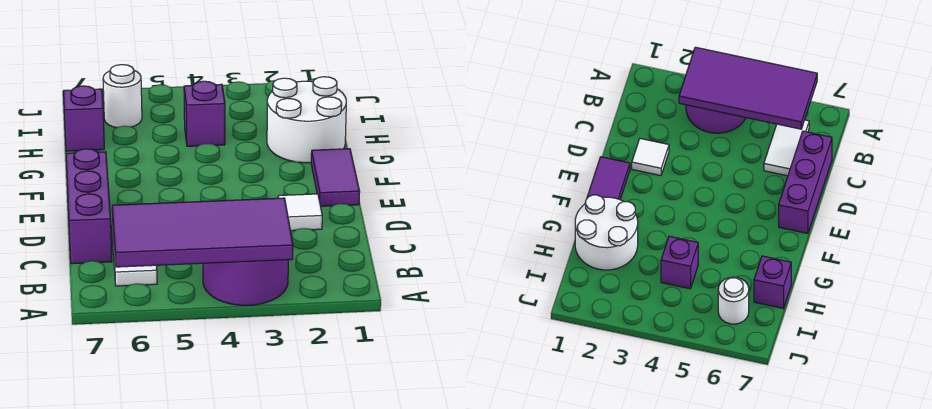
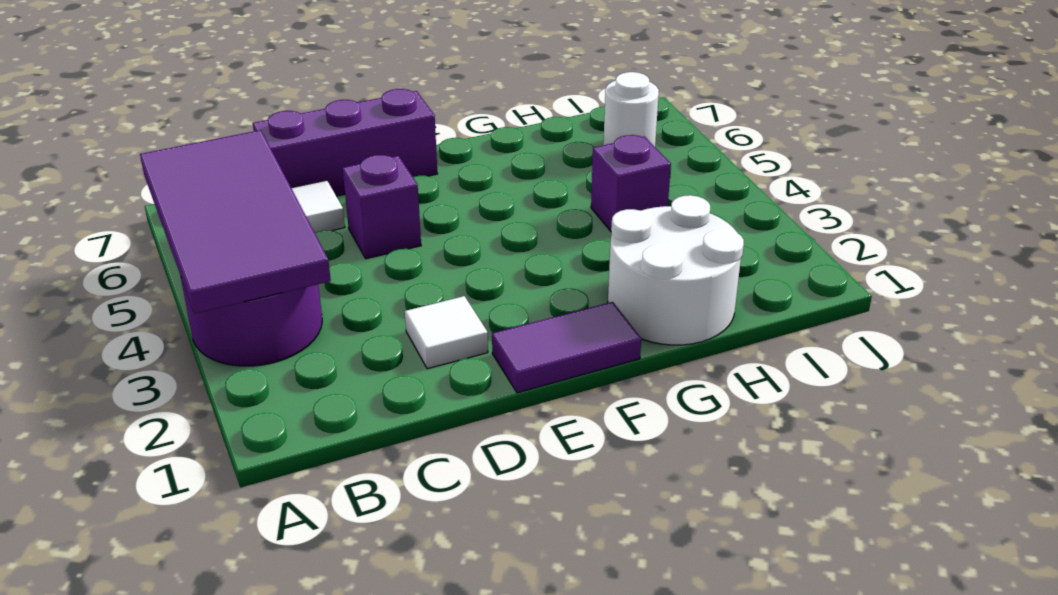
purple 1x1 brick [64,86,104,151] -> purple 1x1 brick moved to [343,155,421,259]

